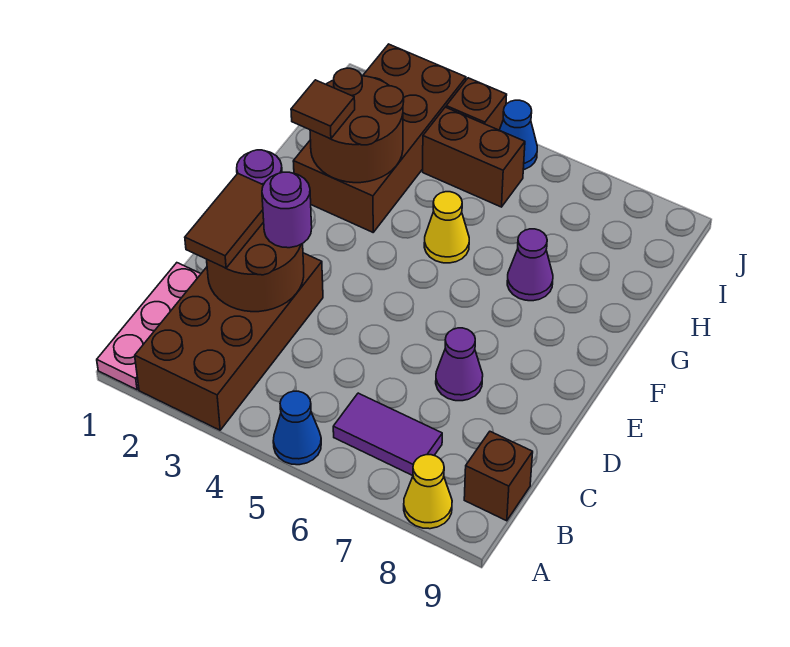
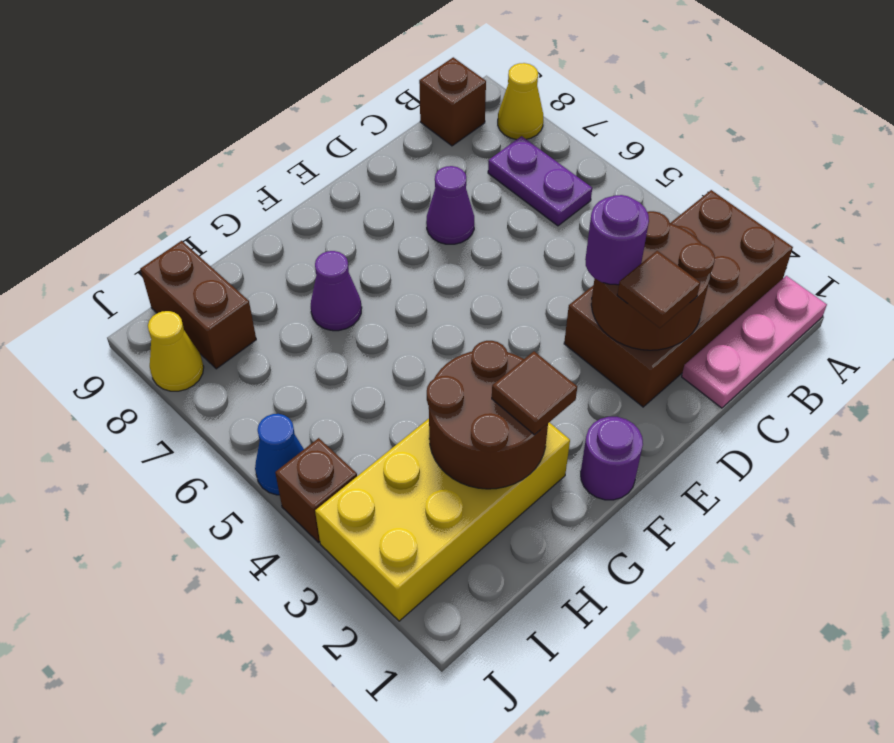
blue 1x1 cone [273,391,321,465] -> none
purple 1x2 tile [333,393,442,476] -> purple 1x2 plate [488,136,592,226]
brown 1x2 tile [185,174,264,268] -> brown 1x1 tile [617,251,700,328]
brown 2x4 brick [293,44,466,232] -> yellow 2x4 brick [315,419,570,621]
yellow 1x1 cone [424,192,469,263] -> yellow 1x1 cone moved to [148,311,204,391]
brown 1x2 brick [423,107,525,207] -> brown 1x2 brick moved to [140,241,256,369]

